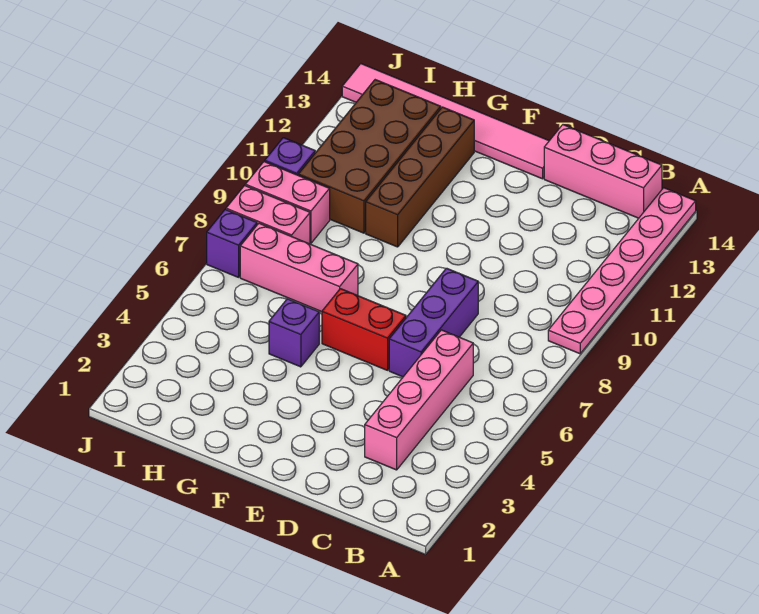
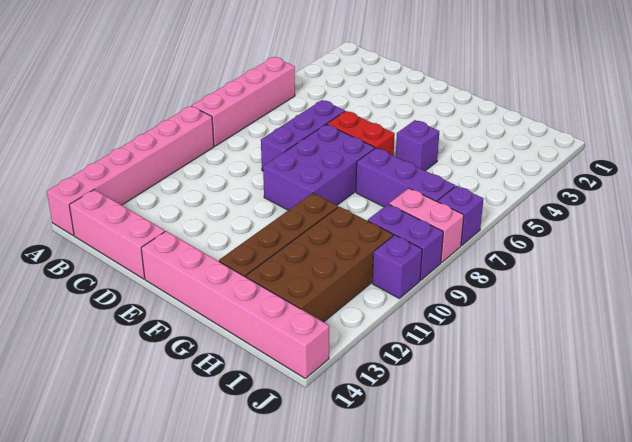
pink 1x6 plate [548,188,696,354] -> pink 1x6 brick [47,106,214,235]
pink 1x4 brick [365,330,473,470] -> pink 1x4 brick moved to [192,57,295,146]
none -> purple 2x3 brick [263,124,375,210]
pink 1x6 tile [342,64,549,179] -> pink 1x6 brick [141,231,329,378]
pink 1x3 brick [240,223,358,312] -> purple 1x3 brick [356,148,455,207]
pink 1x2 brick [245,162,330,243] -> purple 1x2 brick [368,204,443,280]

